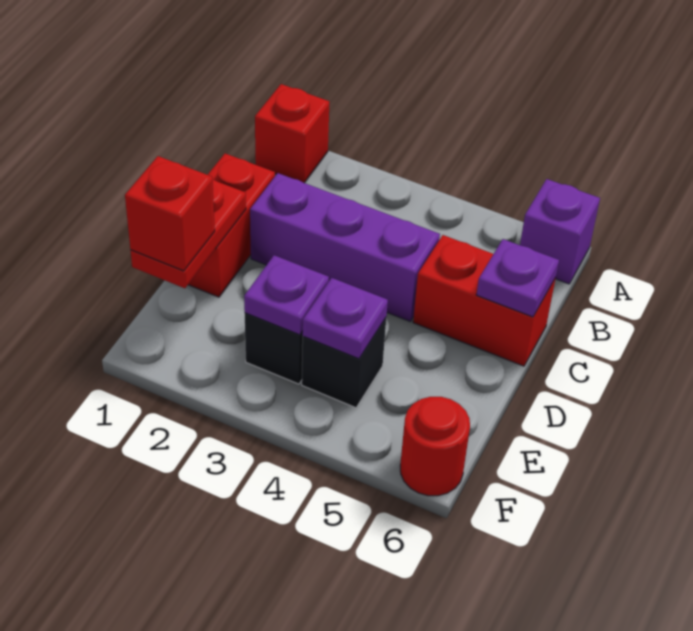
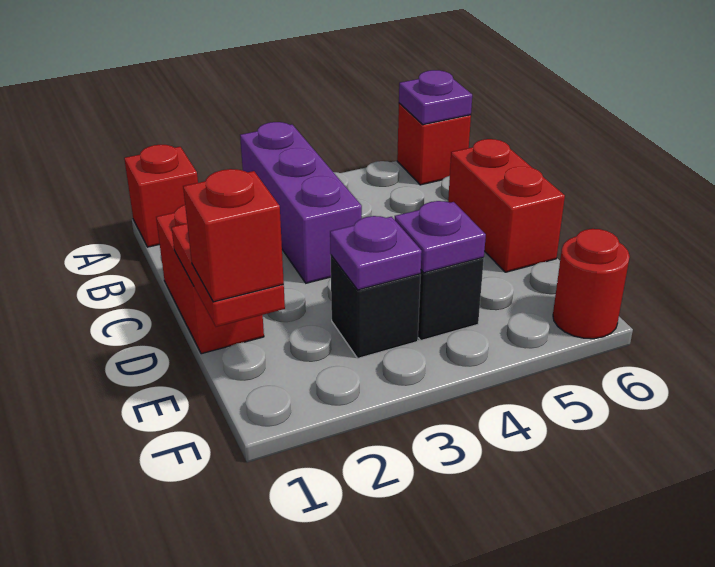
purple 1x1 brick [520,179,600,284] -> red 1x1 brick [397,103,471,185]
purple 1x3 brick [250,173,440,321] -> purple 1x3 brick turned to [240,122,362,283]
red 1x2 brick [413,235,556,366] -> red 1x2 brick turned to [448,139,565,272]
purple 1x1 plate [477,239,559,317] -> purple 1x1 plate moved to [399,70,472,125]

